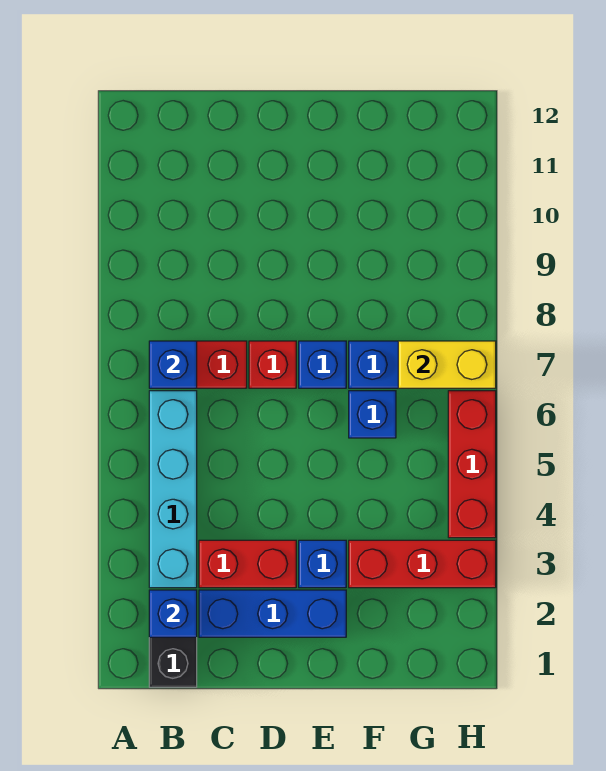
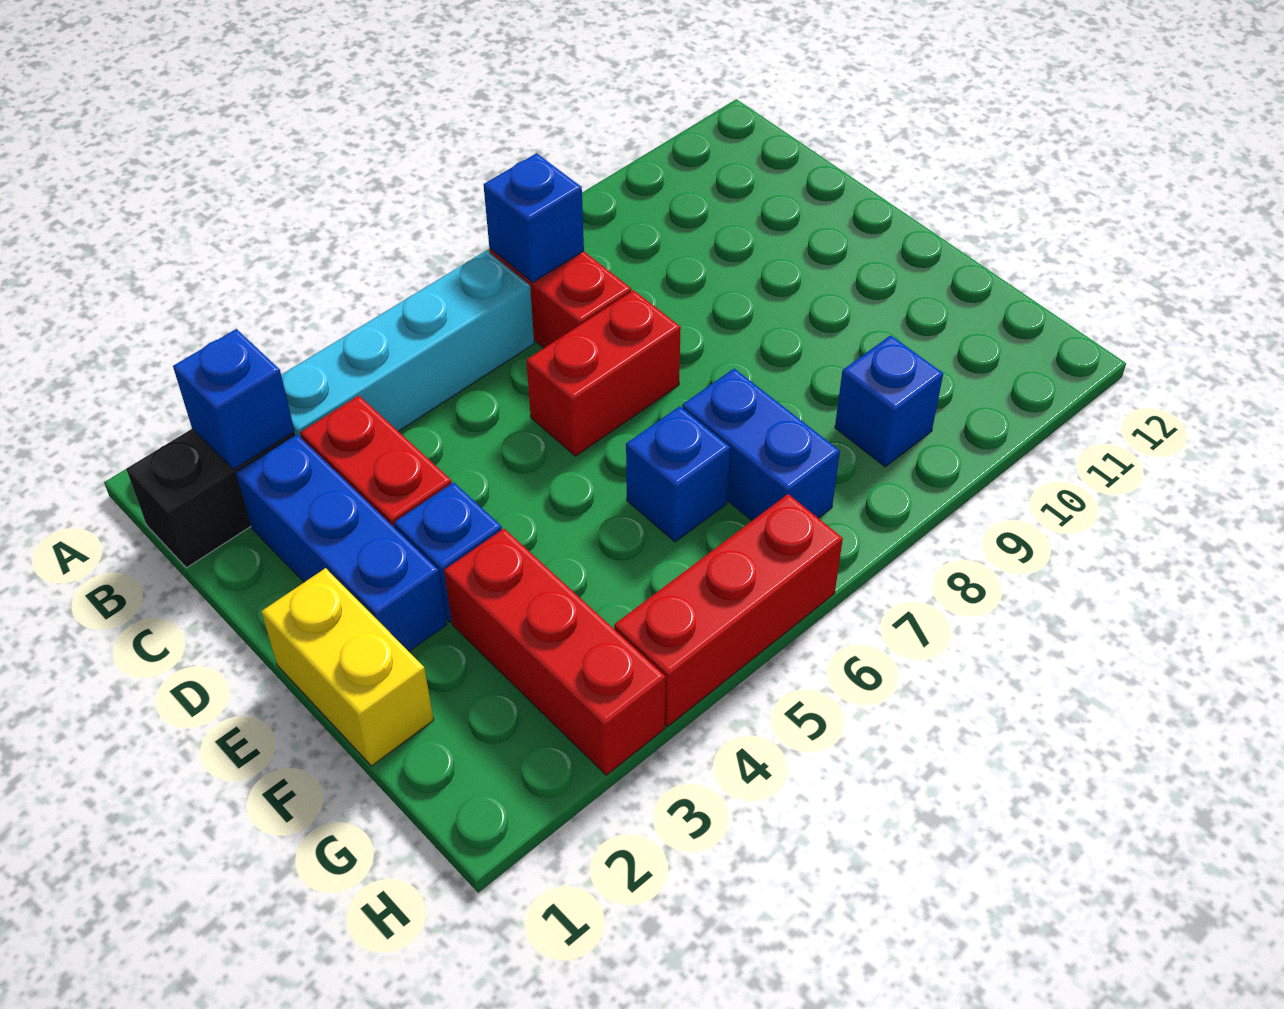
red 1x1 brick [249,341,296,388] -> red 1x2 brick [526,290,681,456]
blue 1x1 brick [299,341,346,388] -> blue 1x1 brick moved to [835,335,943,467]
yellow 1x2 brick [398,341,496,388] -> yellow 1x2 brick moved to [261,568,434,766]

